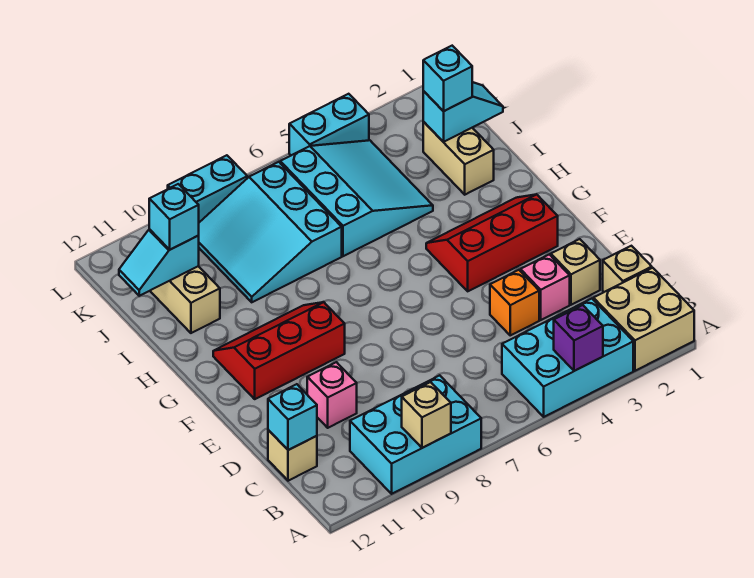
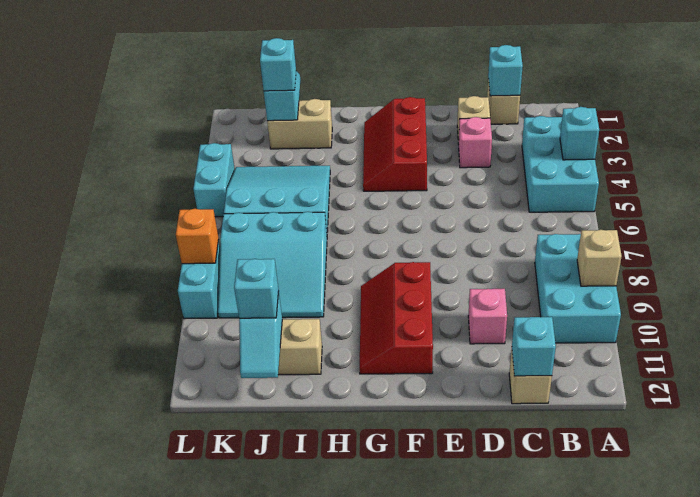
tan 2x2 brick [593,268,694,371] -> none
purple 1x1 brick [554,305,603,371] -> cyan 1x1 brick [560,107,599,160]
none -> cyan 1x1 brick [488,45,523,96]
orange 1x1 brick [490,270,539,335] -> orange 1x1 brick moved to [176,209,219,264]

